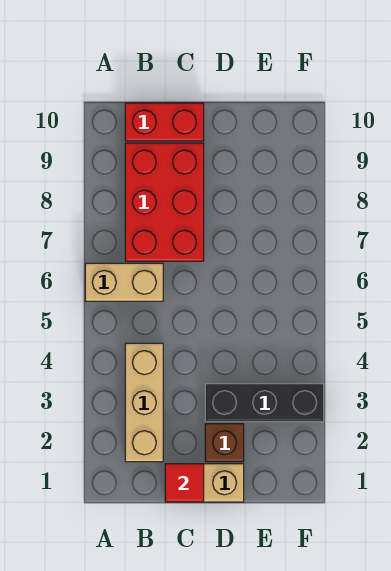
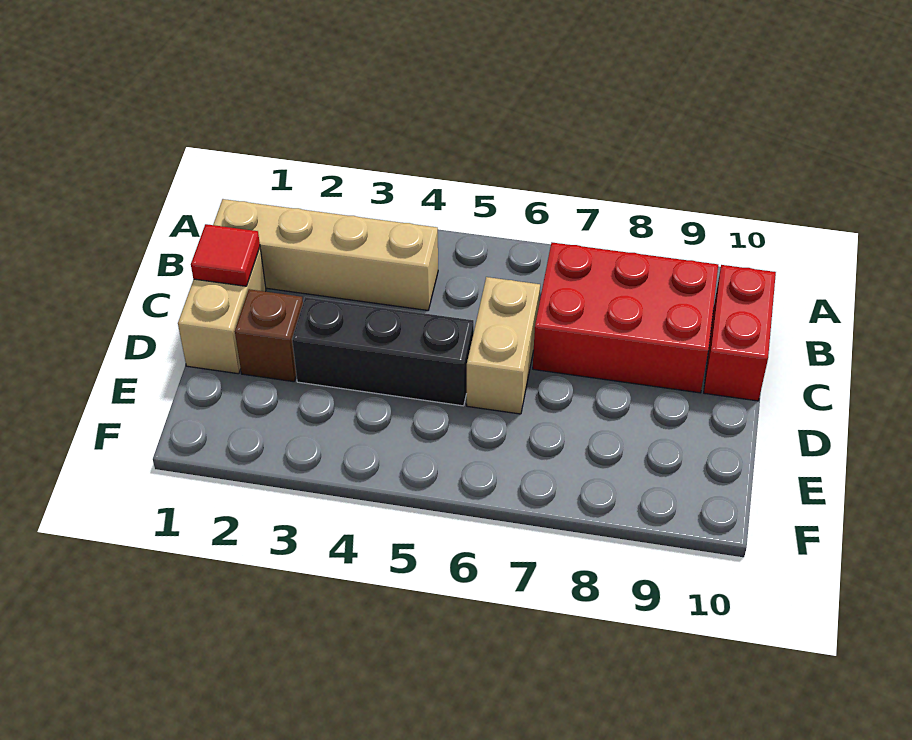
tan 1x2 brick [85,263,163,301] -> tan 1x2 brick moved to [467,277,540,414]
tan 1x3 brick [125,343,163,462] -> tan 1x4 brick [213,199,438,310]
black 1x3 brick [205,384,324,422] -> black 1x3 brick turned to [292,297,474,406]

